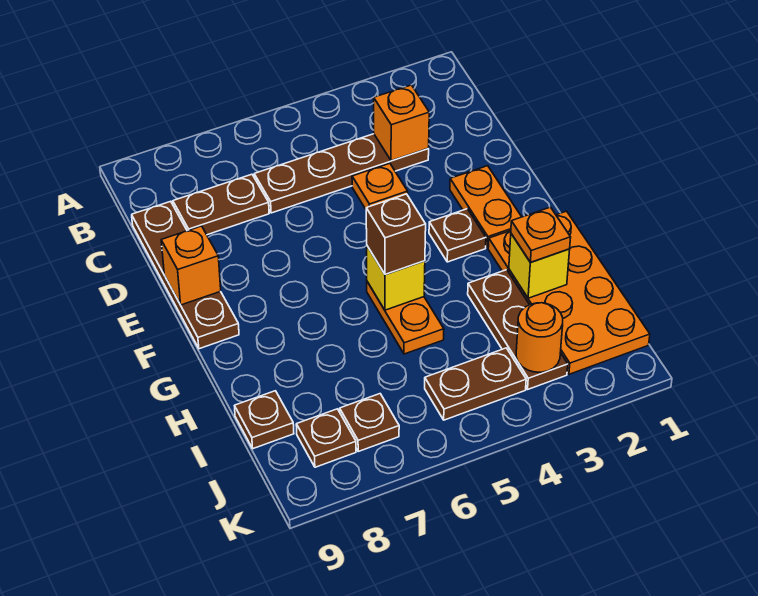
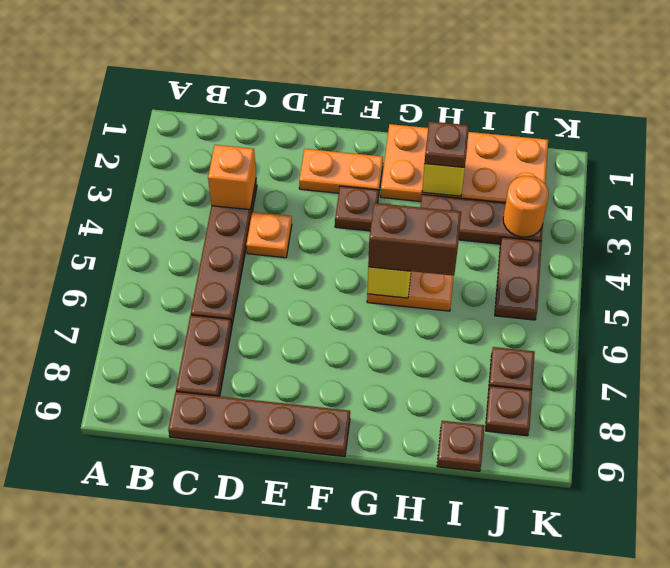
orange 1x1 brick [161,226,221,305] -> none
brown 1x1 brick [366,194,426,274] -> brown 1x2 brick [368,203,461,276]
orange 1x1 plate [511,207,571,262] -> brown 1x1 plate [425,121,469,168]

